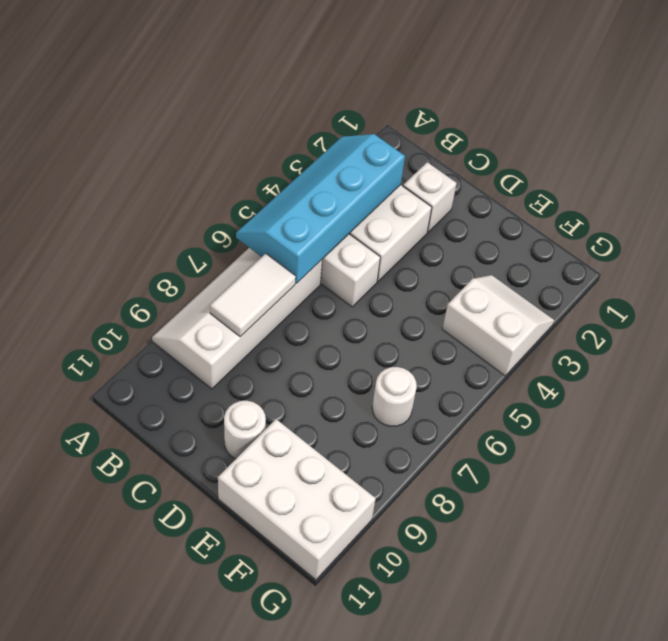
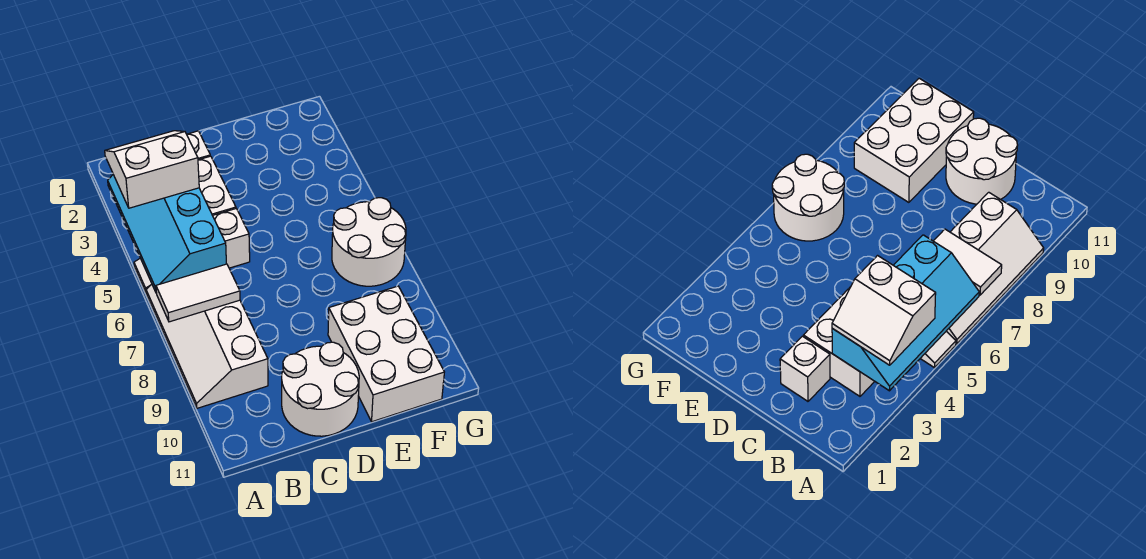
white 1x2 tile [210,254,296,337] -> white 1x2 tile turned to [156,264,240,322]
white 1x1 round brick [224,401,266,459] -> white 2x2 round brick [282,342,359,436]
white 2x3 brick [218,419,376,580] -> white 2x3 brick turned to [328,286,444,422]
white 2x2 slope [442,275,554,376] -> white 2x2 slope moved to [105,131,199,208]
white 1x1 round brick [372,367,417,426] -> white 2x2 round brick [332,198,406,286]

